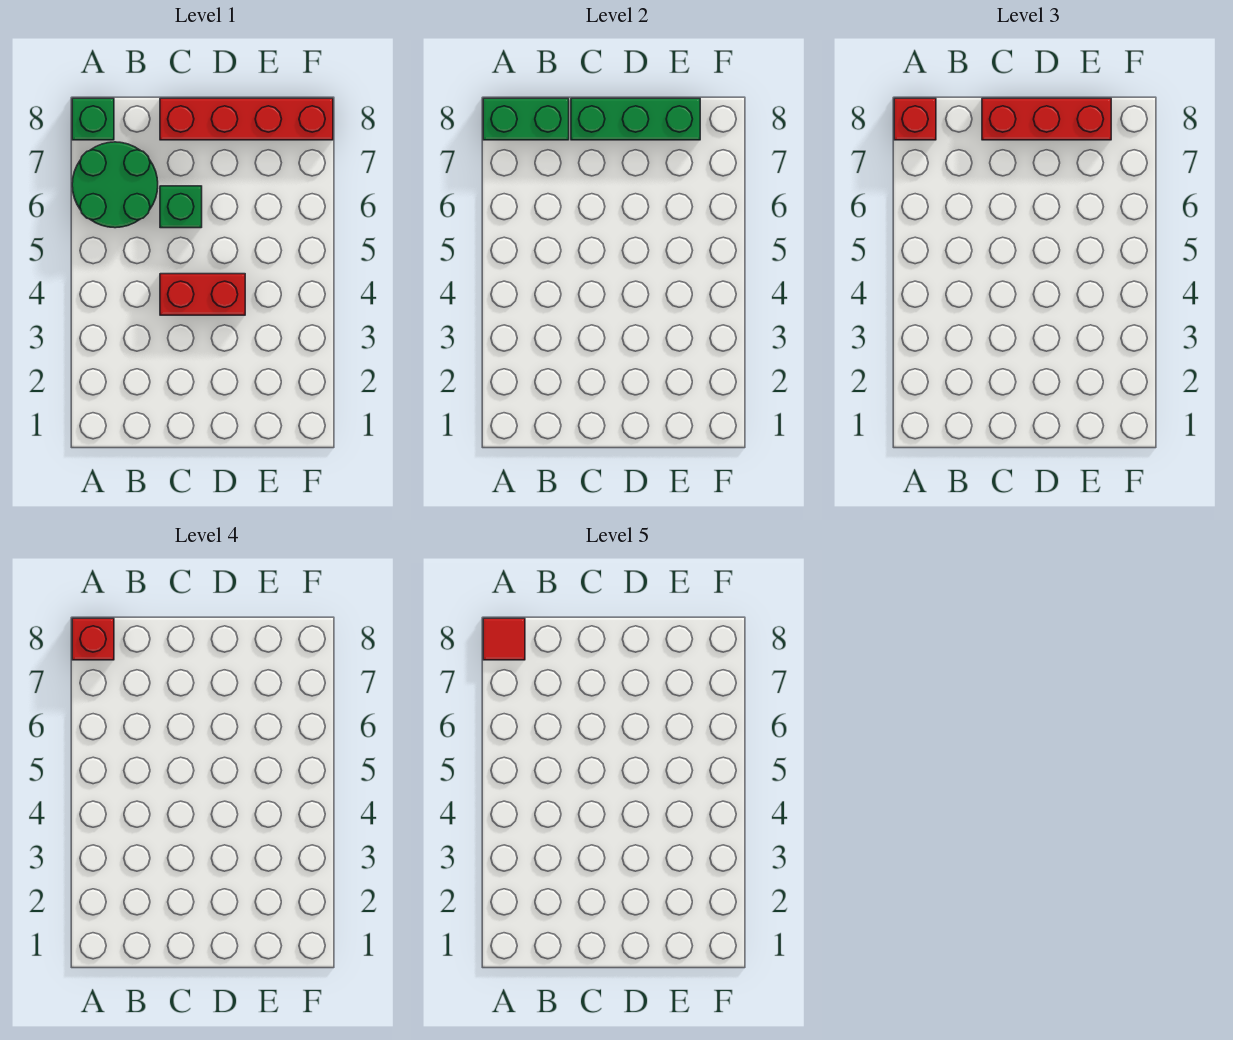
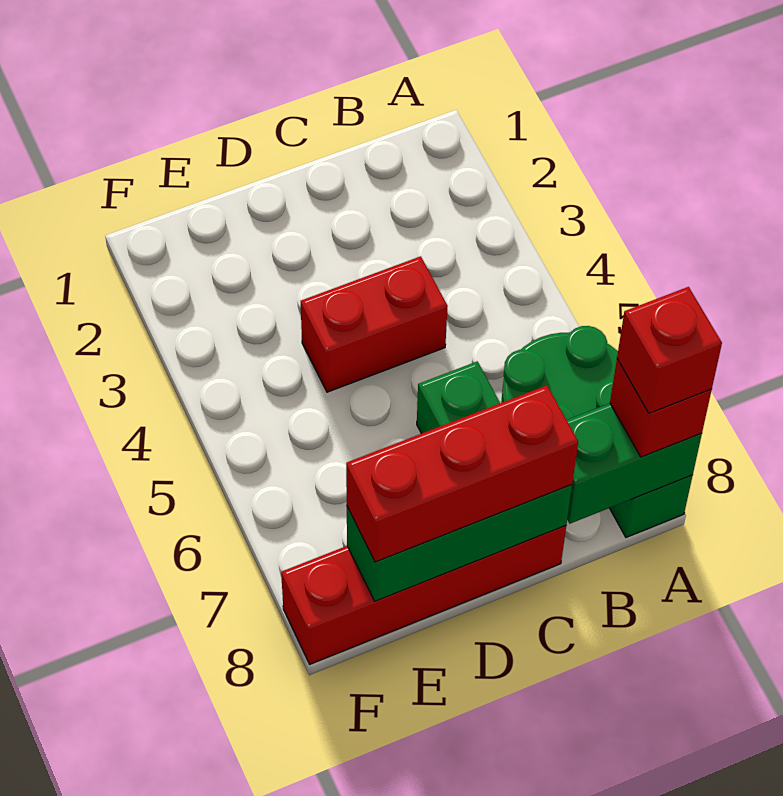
red 1x1 tile [483,618,525,660] -> none

